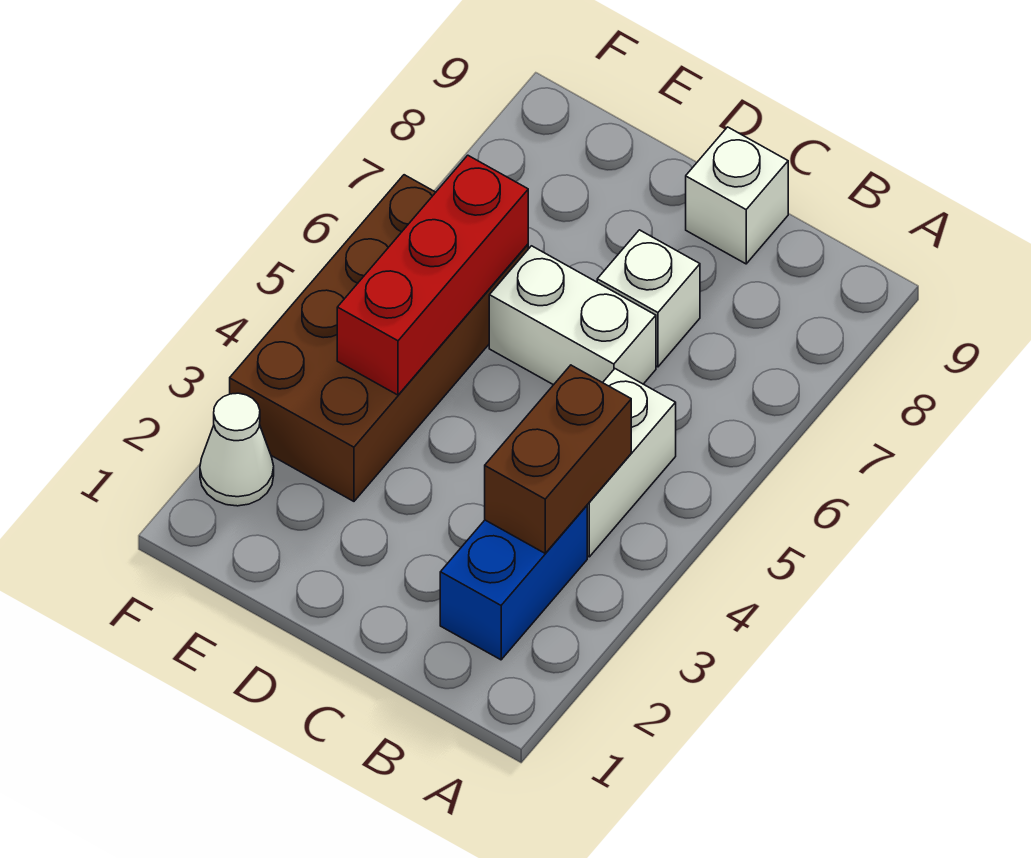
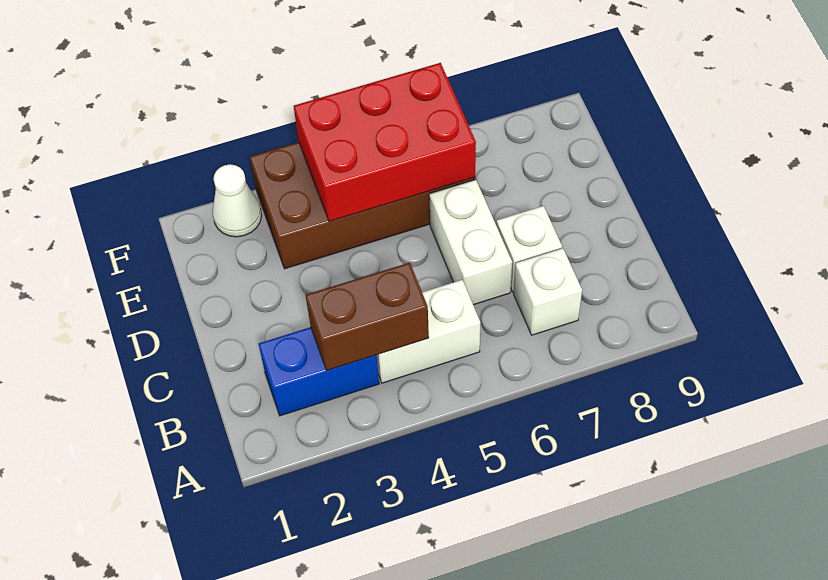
white 1x1 brick [686,127,788,264] -> white 1x1 brick moved to [514,248,582,335]
red 1x3 brick [337,155,528,395] -> red 2x3 brick [294,63,476,221]

